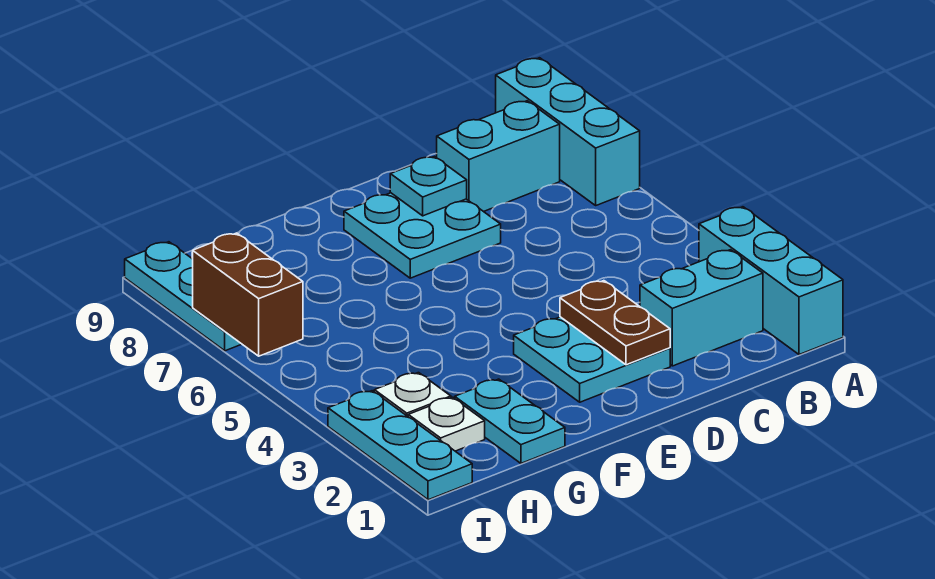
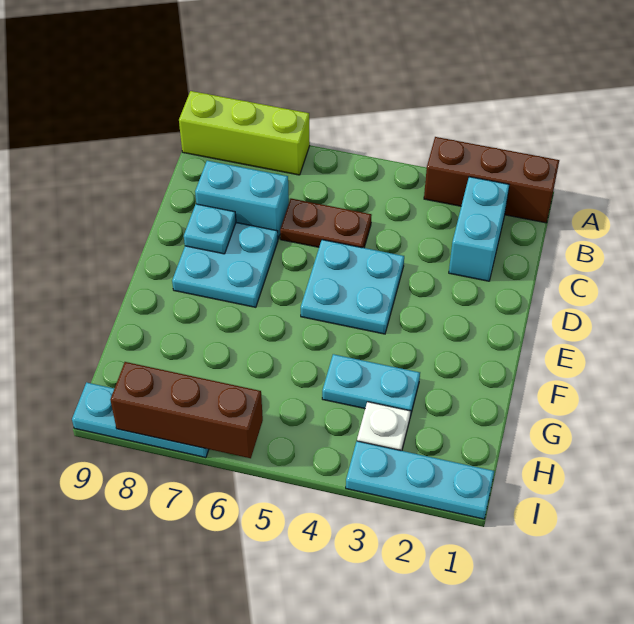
cyan 1x3 brick [699,207,843,355] -> brown 1x3 brick [424,137,559,223]
cyan 1x3 brick [496,58,640,205] -> lime 1x3 brick [179,91,310,175]
cyan 1x2 brick [437,101,560,212] -> cyan 1x2 brick turned to [195,161,289,239]
cyan 2x2 plate [514,317,670,402] -> cyan 2x2 plate moved to [301,240,404,334]
brown 1x2 plate [560,281,670,365] -> brown 1x2 plate moved to [280,199,371,248]
cyan 1x2 plate [455,379,565,463] -> cyan 1x2 plate moved to [322,354,420,417]
white 1x1 plate [408,397,485,451] -> none
brown 1x2 brick [193,233,303,356] -> brown 1x3 brick [110,362,263,458]

